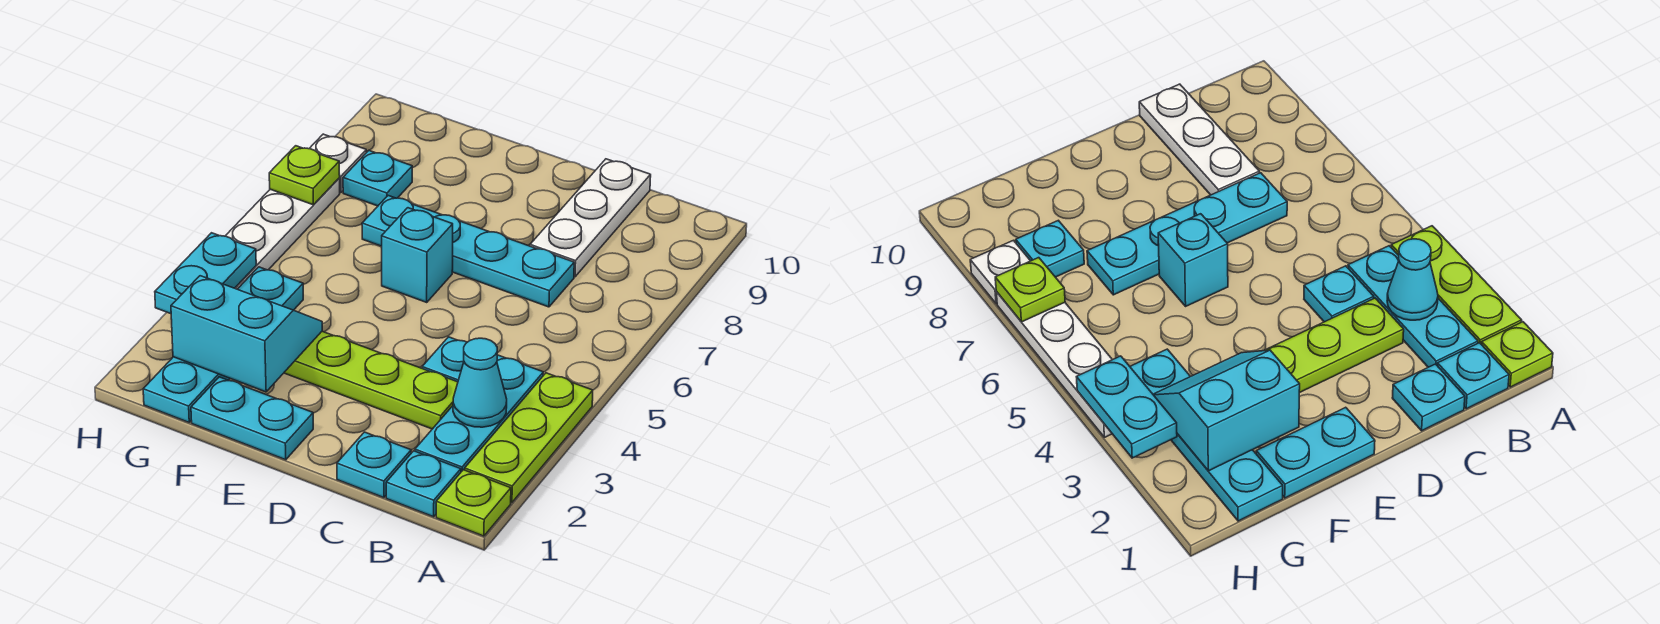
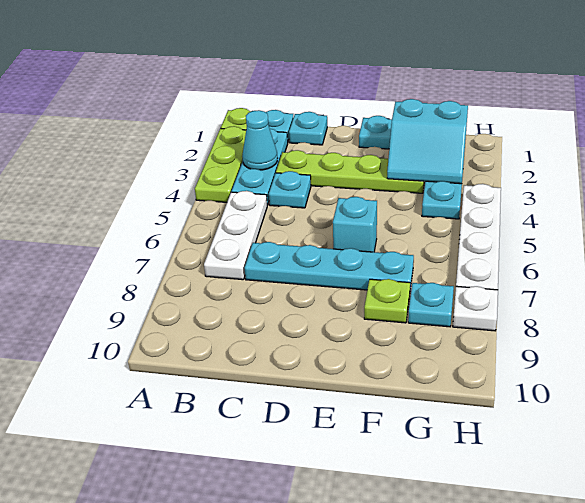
white 1x3 plate [530,159,651,277] -> white 1x3 plate moved to [204,191,267,280]
cyan 1x2 plate [155,233,256,314] -> none
lime 1x1 plate [269,146,340,205] -> lime 1x1 plate moved to [364,279,410,323]

